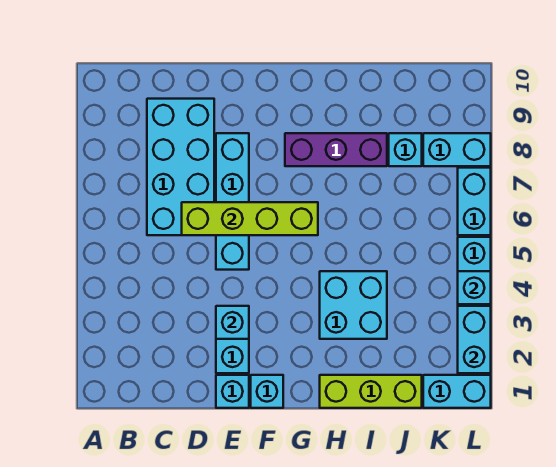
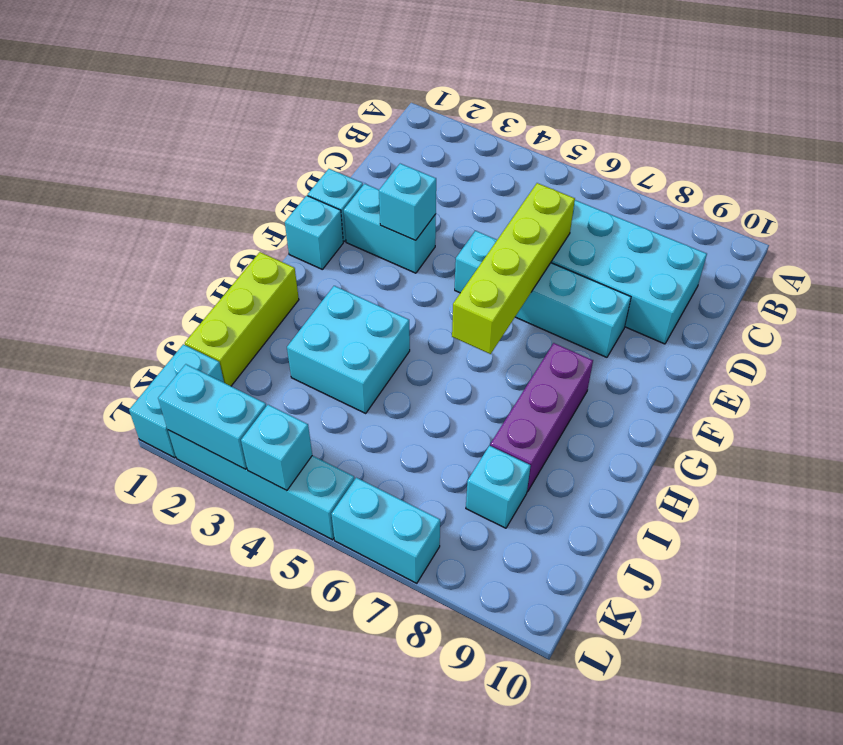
cyan 1x2 brick [423,133,491,166] -> none

